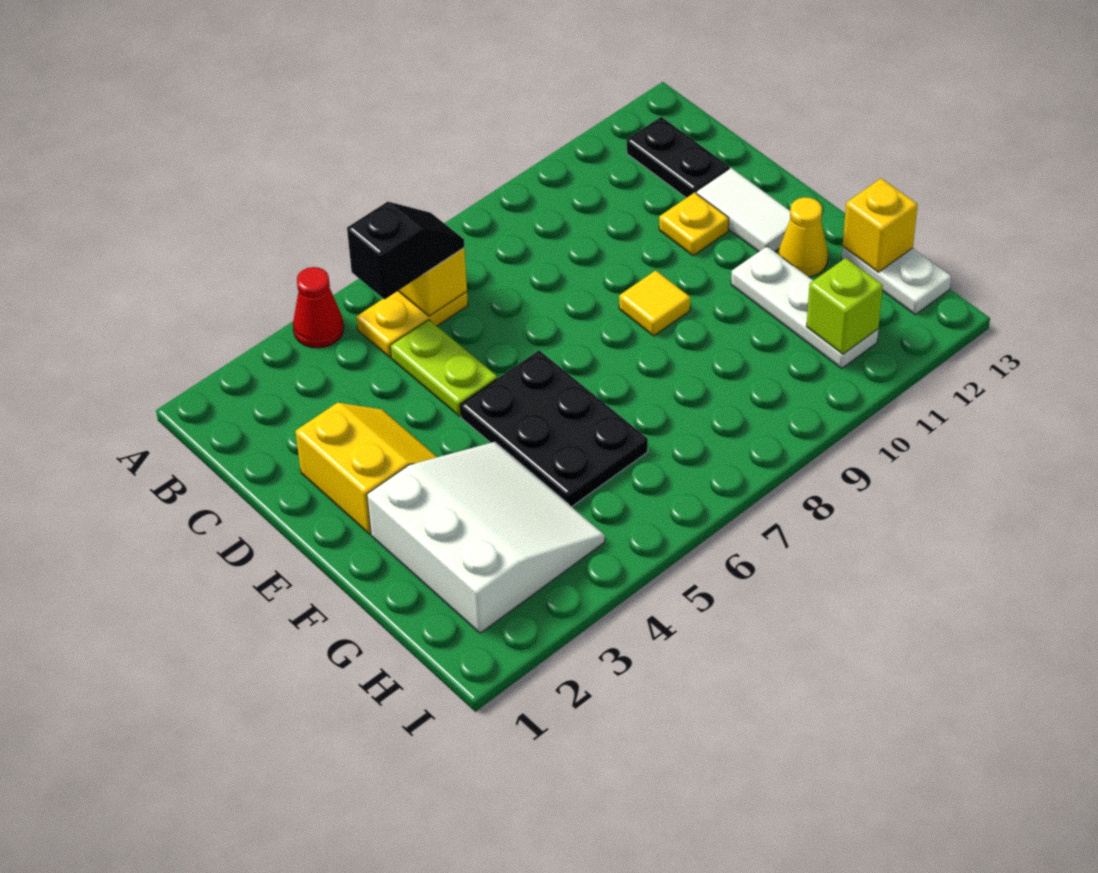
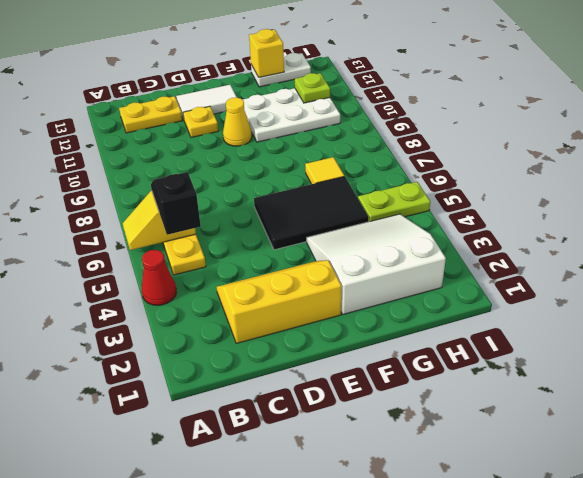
black 1x2 plate [627,117,729,198] -> yellow 1x2 plate [119,96,182,133]
lime 1x2 plate [390,320,497,416] -> lime 1x2 plate moved to [358,182,430,222]
yellow 2x2 slope [295,403,437,534] -> yellow 2x3 slope [217,260,341,343]
black 2x3 plate [460,351,648,507] -> black 2x3 tile [254,176,368,250]
yellow 1x1 tile [619,270,690,336] -> yellow 1x1 tile moved to [305,157,344,184]
white 1x3 plate [731,246,878,368] -> white 2x3 plate [242,88,340,142]
yellow 1x1 cone [779,197,828,277] -> yellow 1x1 cone moved to [223,98,252,146]
lime 1x1 brick [806,258,883,354] -> lime 1x1 plate [295,73,330,103]

